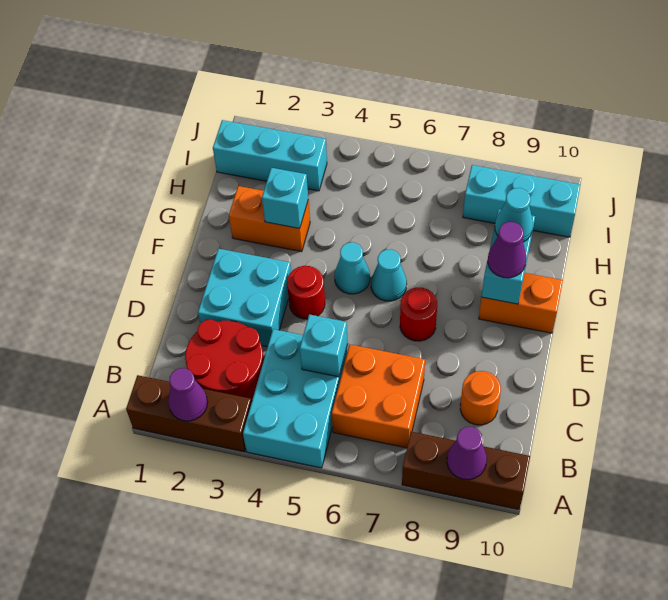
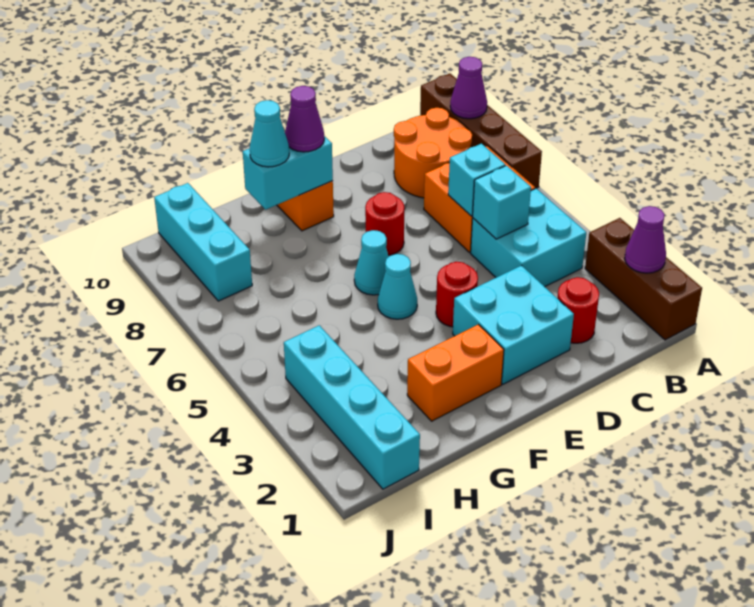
cyan 2x3 brick [243,329,348,468] -> cyan 2x2 brick [471,188,586,287]
brown 1x3 brick [402,432,530,510] -> brown 1x4 brick [420,73,542,189]
red 2x2 round brick [185,320,264,401] -> red 1x1 round brick [557,277,599,343]
orange 1x1 round brick [460,371,501,425] -> orange 2x2 round brick [394,108,472,198]
orange 1x2 brick [229,186,310,252] -> orange 1x2 brick turned to [407,324,504,421]
cyan 1x1 brick [262,168,308,228] -> cyan 1x1 brick moved to [448,144,505,216]
cyan 1x3 brick [213,120,327,191] -> cyan 1x4 brick [284,325,420,489]

